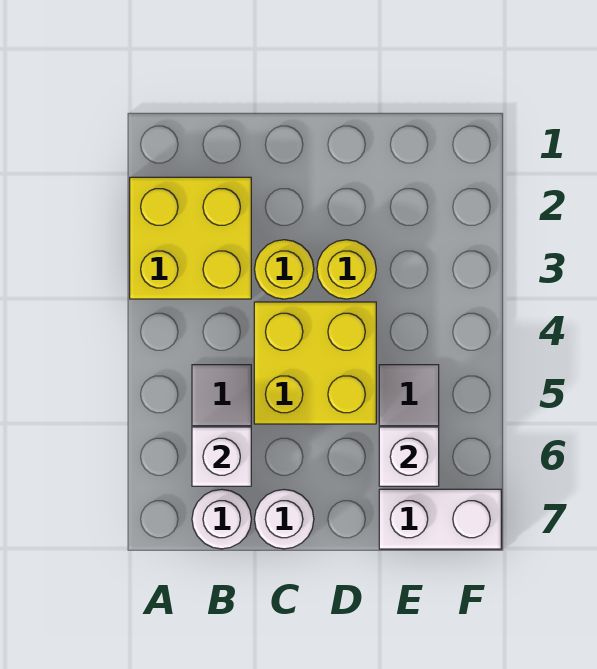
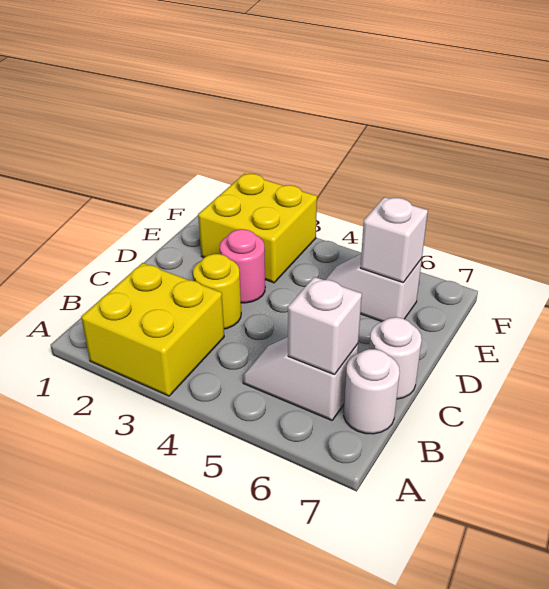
yellow 2x2 brick [254,302,376,424] -> yellow 2x2 brick moved to [198,174,317,283]
yellow 1x1 round brick [317,240,376,299] -> pink 1x1 round brick [220,229,265,303]
white 1x2 brick [379,489,501,549] -> none

